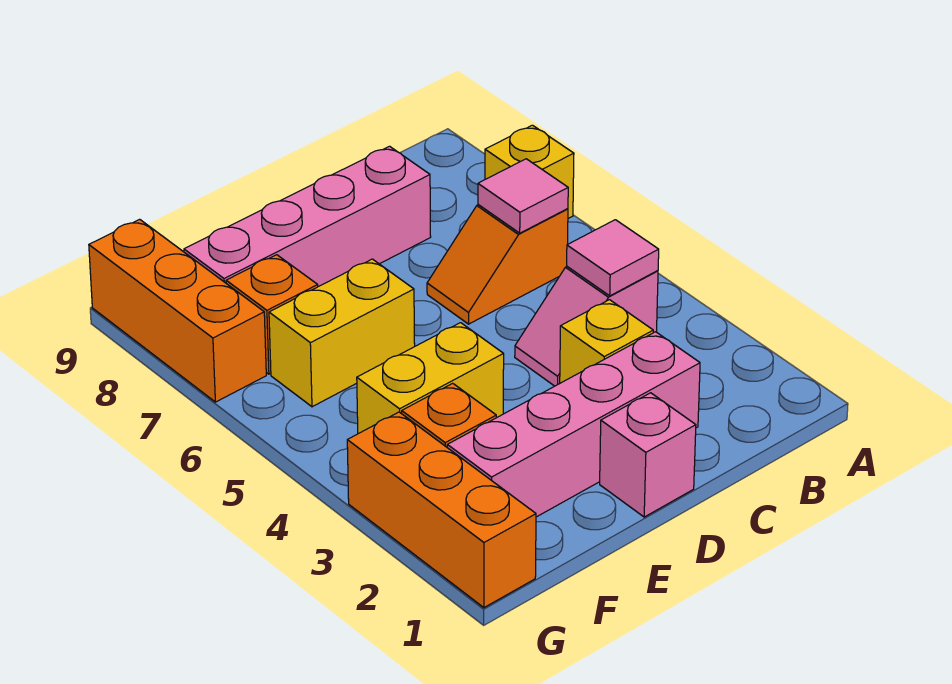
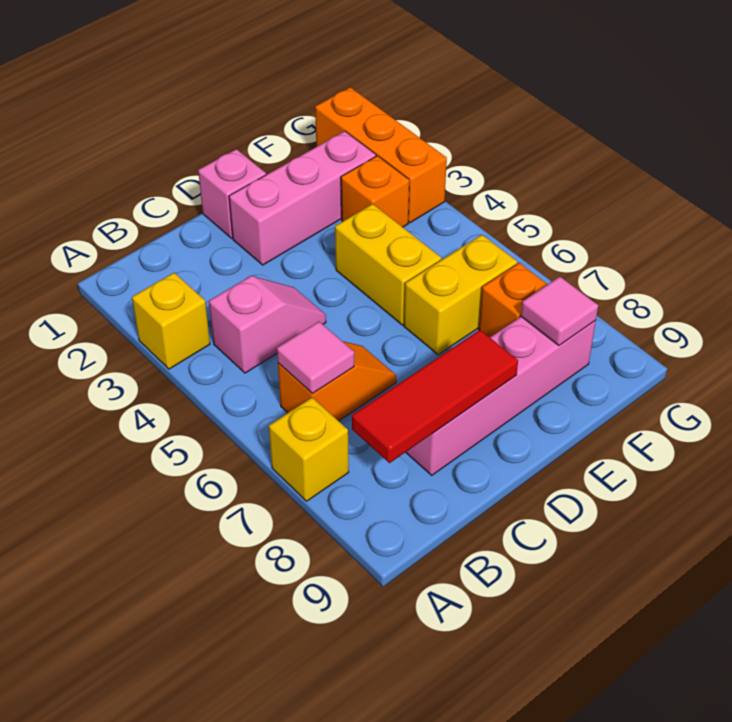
pink 1x1 tile [567,220,659,296] -> pink 1x1 tile moved to [521,277,598,346]
none -> red 1x3 tile [352,330,518,463]
pink 1x4 brick [447,332,700,517] -> pink 1x3 brick [229,131,376,265]
yellow 1x1 brick [560,300,653,383] -> yellow 1x1 brick moved to [132,273,210,369]
yellow 1x2 brick [357,323,504,434] -> yellow 1x2 brick turned to [335,204,441,325]
orange 1x3 brick [89,219,266,402] -> none

